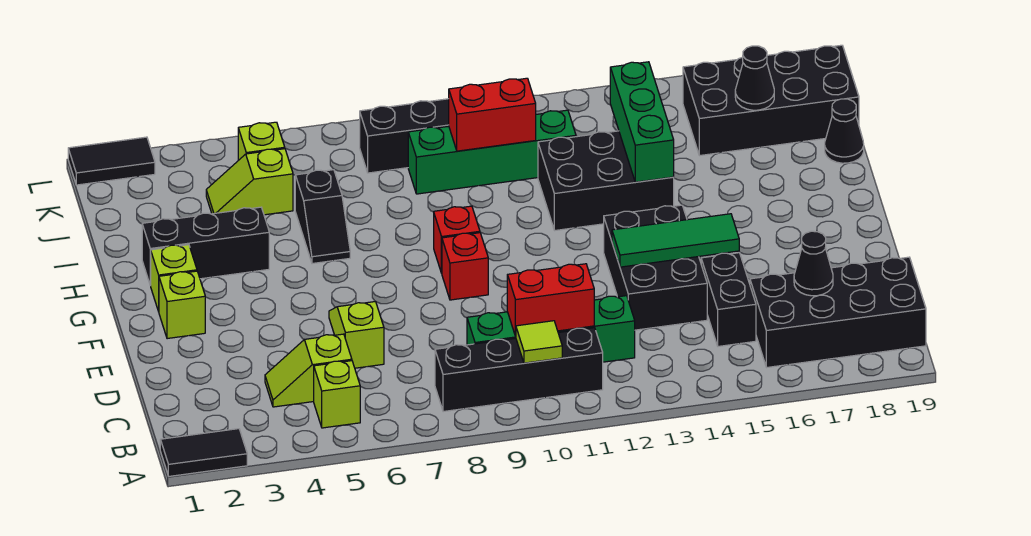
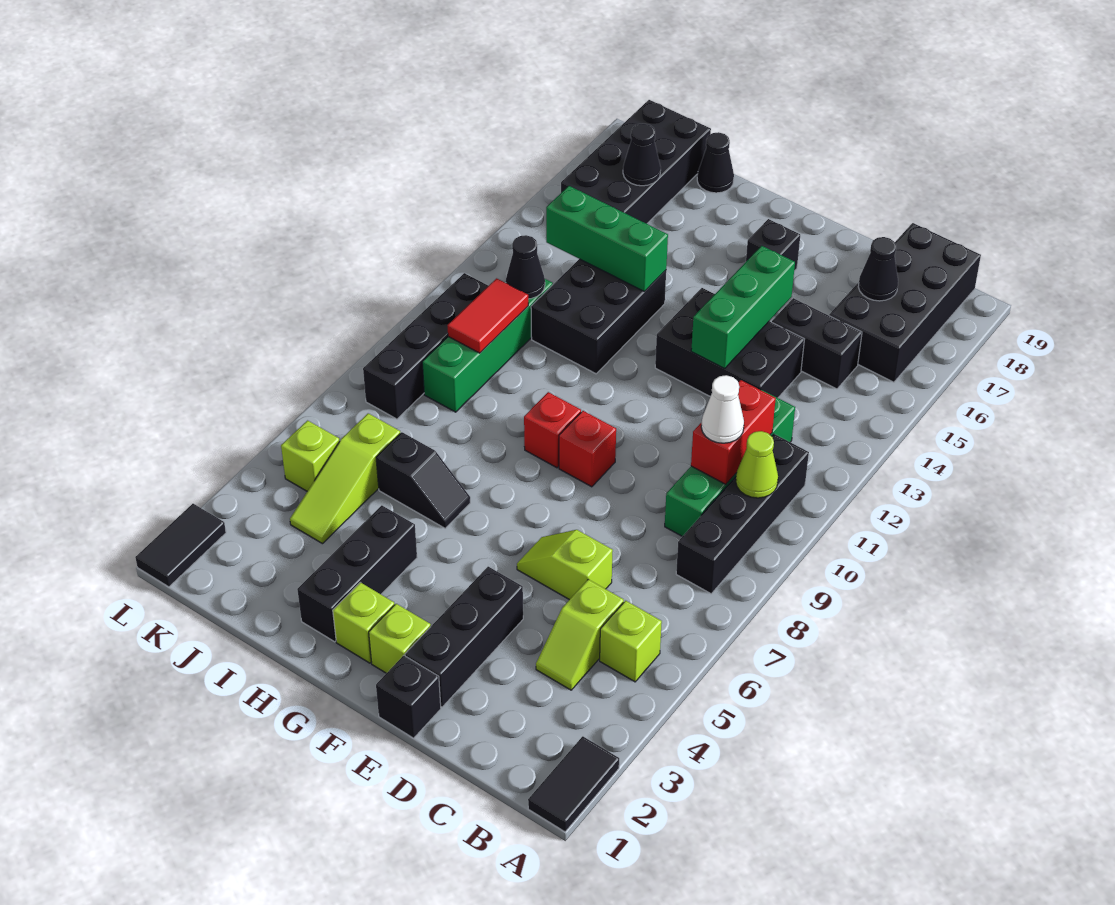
lime 1x1 tile [516,321,562,363] -> lime 1x1 cone [736,431,778,498]
none -> white 1x1 cone [701,375,744,443]
none -> black 1x1 brick [376,655,441,738]
none -> black 1x3 brick [405,567,523,707]
green 1x3 tile [612,214,739,267] -> green 1x3 brick [691,246,795,369]
none -> black 1x1 brick [746,219,800,271]
lime 1x2 slope [206,149,293,215] -> lime 1x3 slope [290,413,400,544]
red 1x2 brick [449,78,536,151] -> red 1x2 tile [447,278,528,353]
none -> black 1x1 cone [506,235,545,299]

